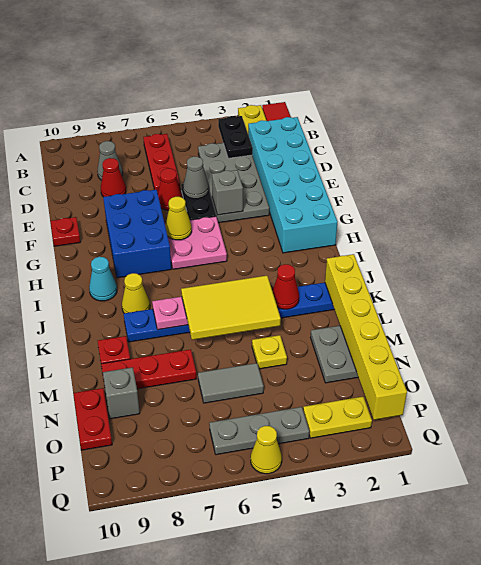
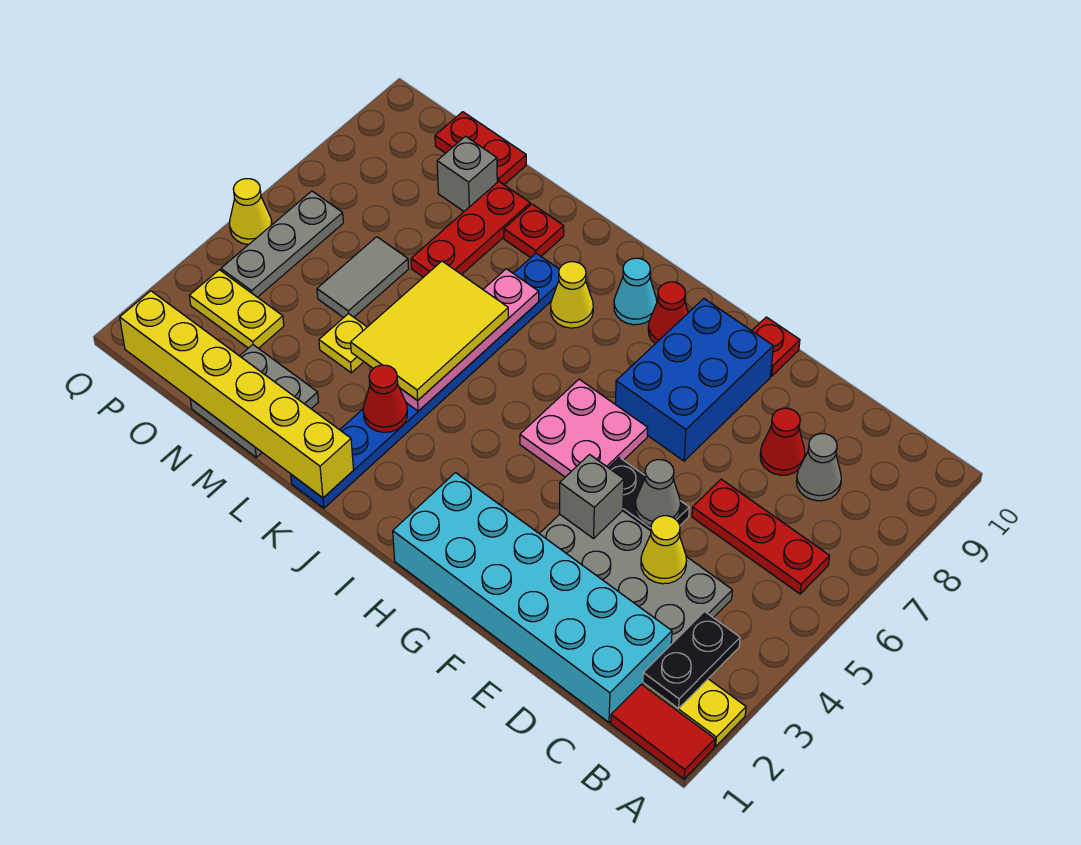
black 1x2 plate [218,116,252,158] -> black 1x2 plate turned to [643,612,740,709]
red 1x1 cone [158,168,182,210] -> red 1x1 cone moved to [648,282,688,344]
blue 2x3 brick [103,190,171,278] -> blue 2x3 brick turned to [615,299,773,461]
yellow 1x1 cone [165,197,192,240] -> yellow 1x1 cone moved to [641,516,687,584]
yellow 1x2 plate [303,397,372,438] -> yellow 1x2 plate turned to [189,270,284,348]

